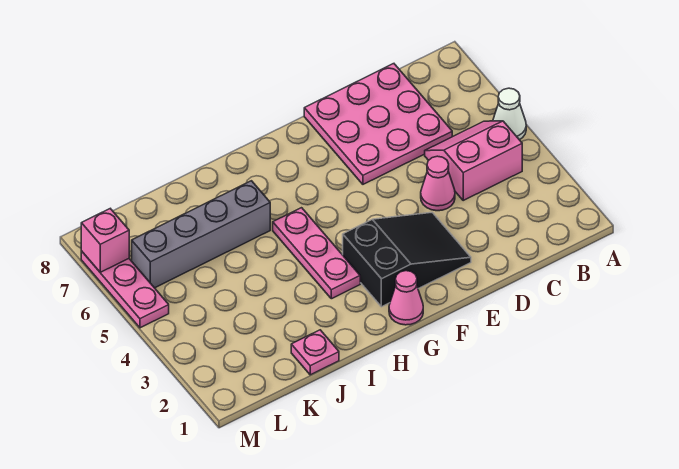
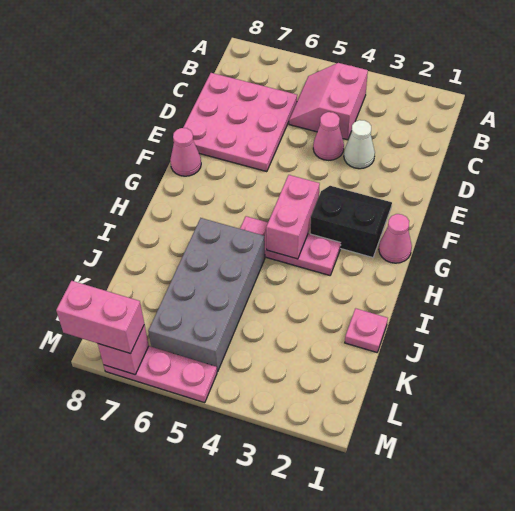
white 1x1 cone [493,88,526,140] -> white 1x1 cone moved to [344,120,375,169]
black 2x3 slope [343,213,471,307] -> black 2x2 slope [310,186,392,258]
none -> pink 1x1 cone [170,128,201,176]
none -> pink 1x2 brick [266,175,320,259]
grey 1x4 brick [132,181,270,288] -> grey 2x4 brick [148,218,265,372]
none -> pink 1x2 brick [56,281,144,354]

